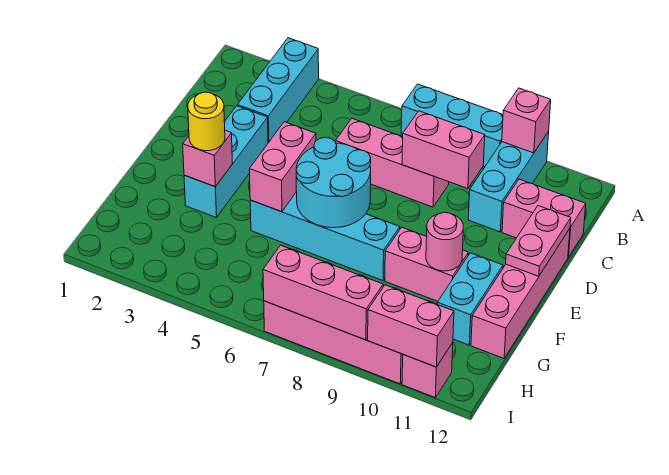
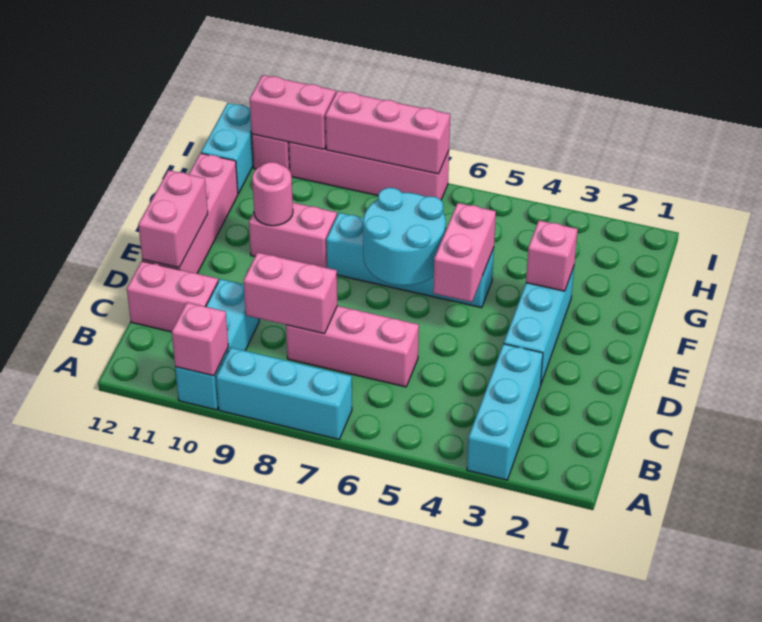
pink 1x2 plate [506,206,571,276] -> pink 1x2 brick [138,170,208,268]
yellow 1x1 round brick [188,92,225,151] -> none
cyan 1x2 brick [437,253,503,345] -> cyan 1x2 brick moved to [201,103,253,194]

